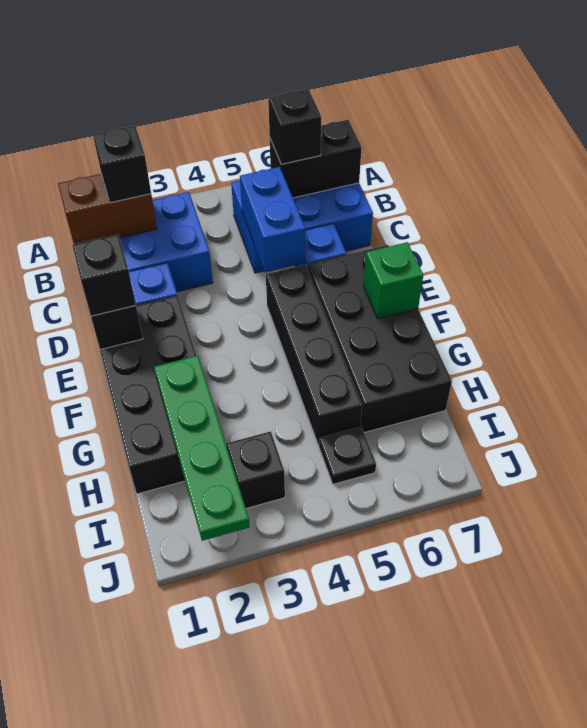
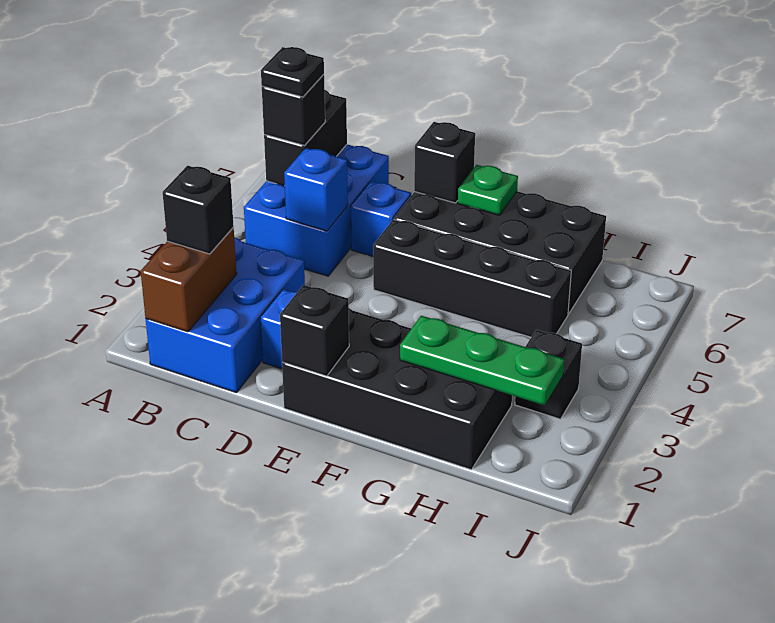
blue 1x2 brick [240,167,305,272] -> blue 1x1 brick [284,148,348,231]
black 1x1 brick [72,235,136,316] -> black 1x1 brick moved to [414,122,475,203]
green 1x1 brick [364,242,423,319] -> green 1x1 plate [458,165,518,215]
green 1x4 plate [154,356,250,541] -> green 1x3 plate [400,316,564,405]
black 1x1 plate [319,427,376,484] -> black 1x1 plate moved to [261,47,324,97]

